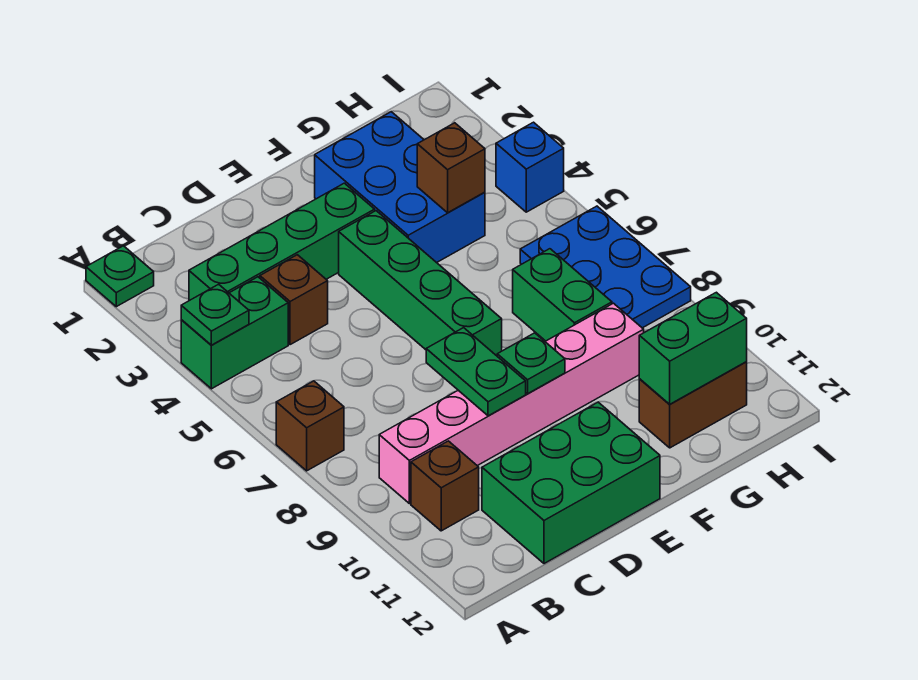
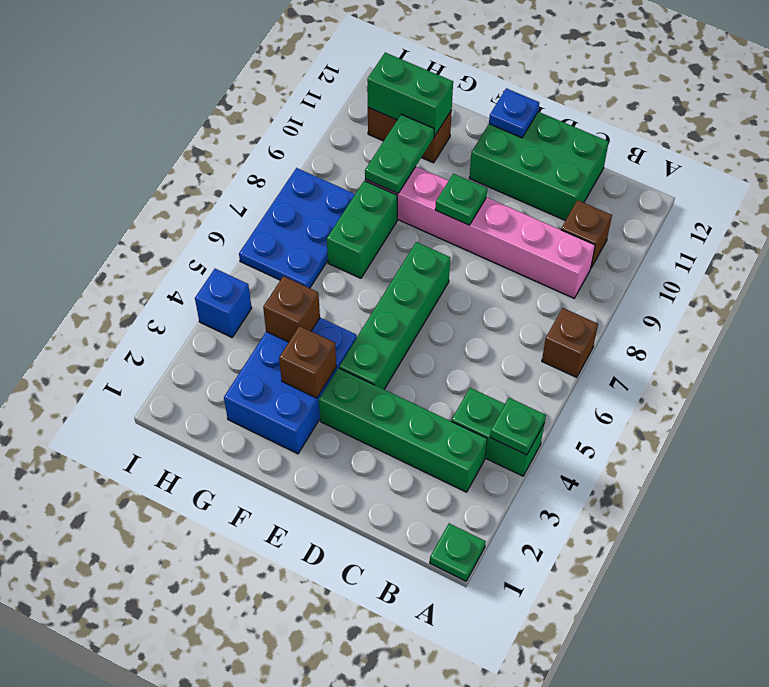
brown 1x1 brick [260,255,328,345] -> brown 1x1 brick moved to [279,326,336,398]
green 1x2 plate [426,328,526,416] -> green 1x2 plate moved to [365,114,434,193]
none -> blue 1x1 plate [489,88,539,138]

